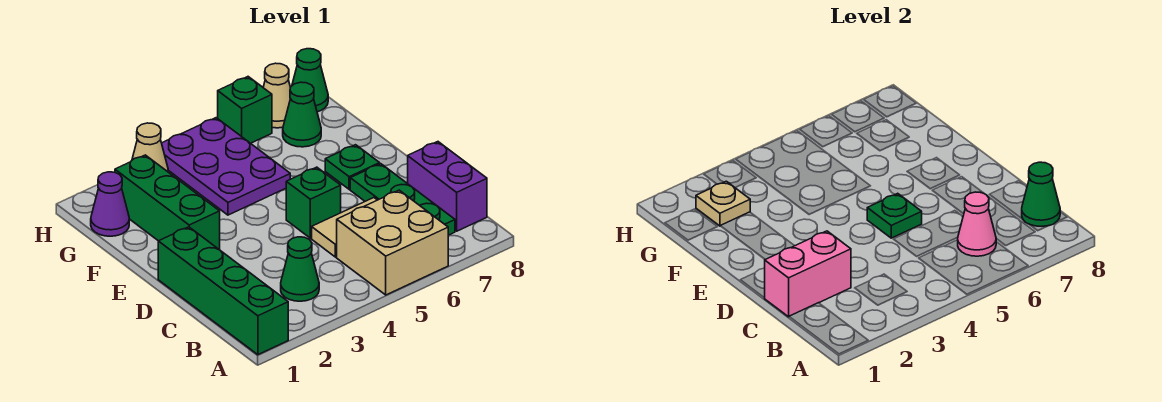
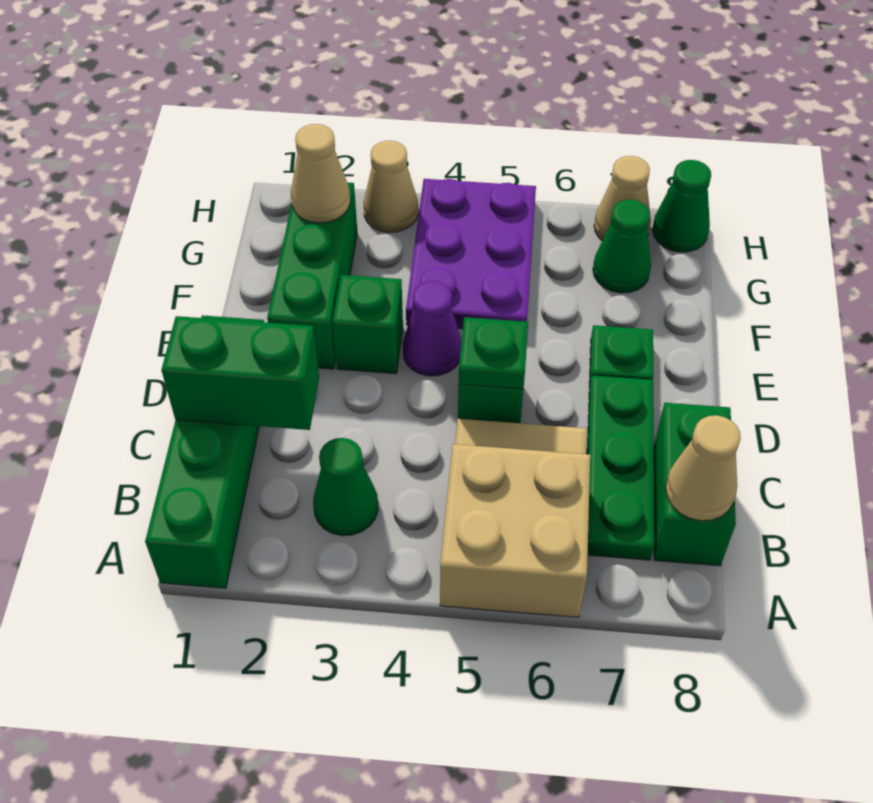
pink 1x1 cone [958,192,996,256] -> none
purple 1x2 brick [408,142,487,231] -> green 1x2 brick [654,403,736,566]
green 1x1 cone [1022,162,1060,226] -> tan 1x1 cone [665,415,741,521]
pink 1x2 brick [765,231,851,317] -> green 1x2 brick [161,316,319,430]
purple 1x1 cone [91,172,129,236] -> purple 1x1 cone moved to [403,281,462,376]
tan 1x1 plate [696,181,750,226] -> tan 1x1 cone [291,124,350,223]
green 1x1 brick [218,77,272,143] -> green 1x1 brick moved to [332,275,403,374]

